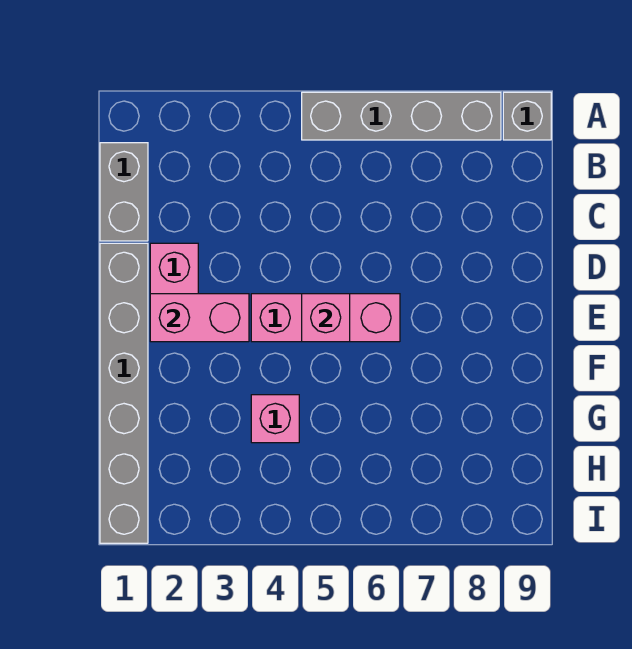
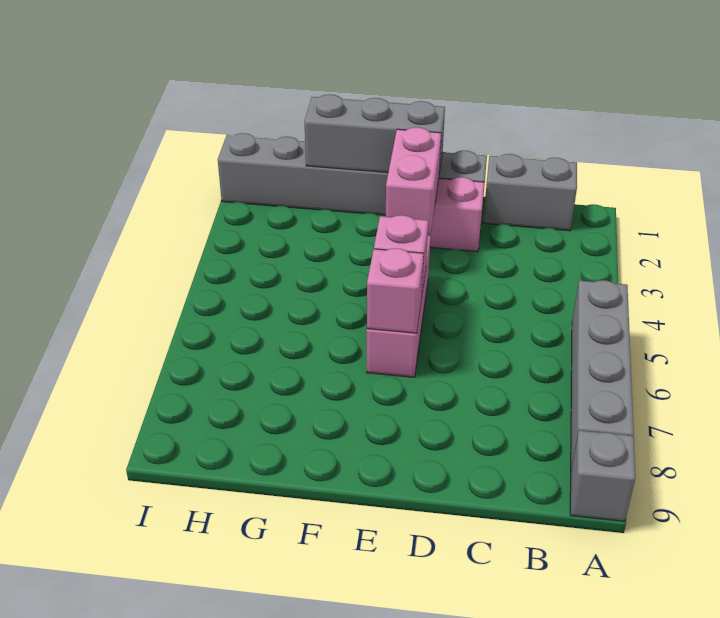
none -> grey 1x3 brick [304,94,445,173]
pink 1x1 brick [251,395,299,443] -> pink 1x1 brick moved to [367,248,424,333]

